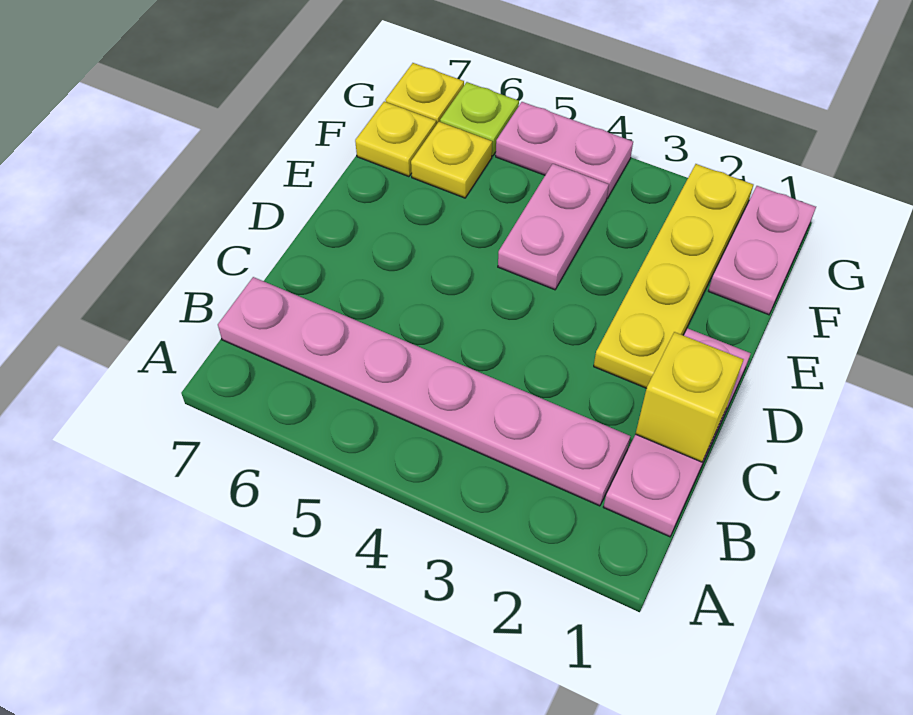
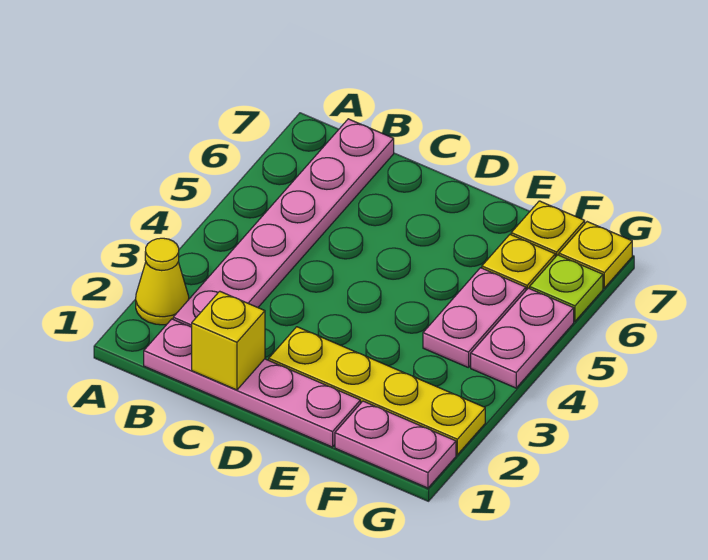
none -> yellow 1x1 cone [136,238,189,325]
pink 1x3 plate [604,328,751,537] -> pink 1x4 plate [144,319,361,447]
pink 1x2 plate [498,164,609,290] -> pink 1x2 plate turned to [423,268,526,368]

